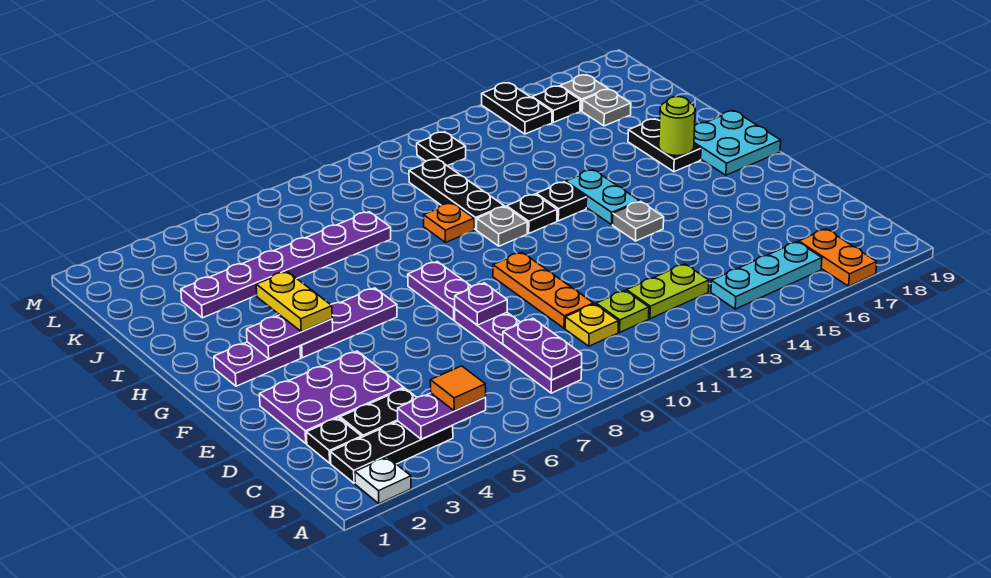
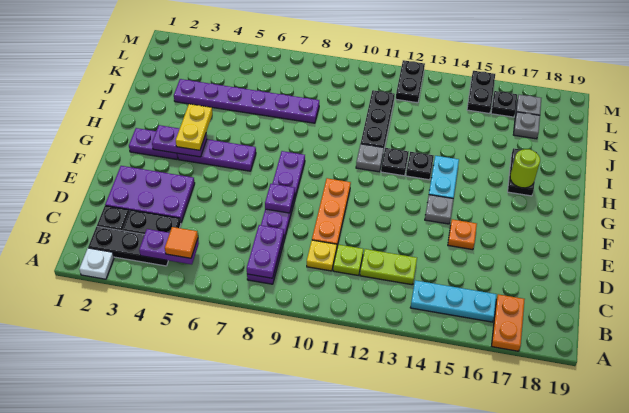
cyan 2x2 plate [694,111,781,175] -> none
orange 1x1 plate [424,203,474,242] -> orange 1x1 plate moved to [448,219,477,250]
black 1x1 plate [417,132,466,166] -> black 1x2 plate [396,60,425,103]

